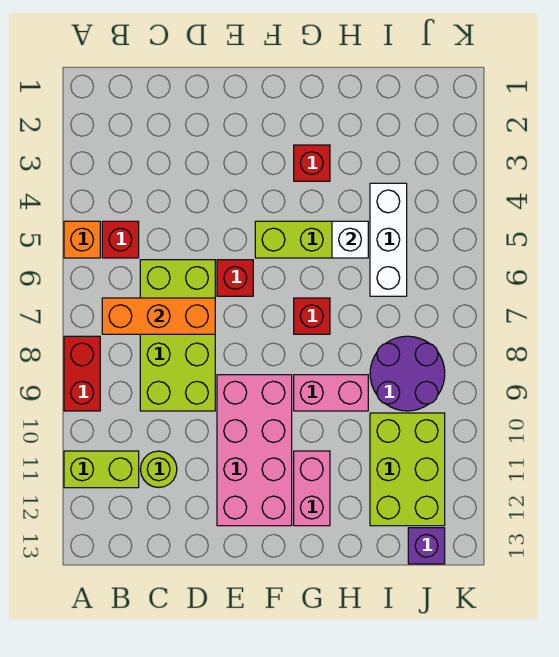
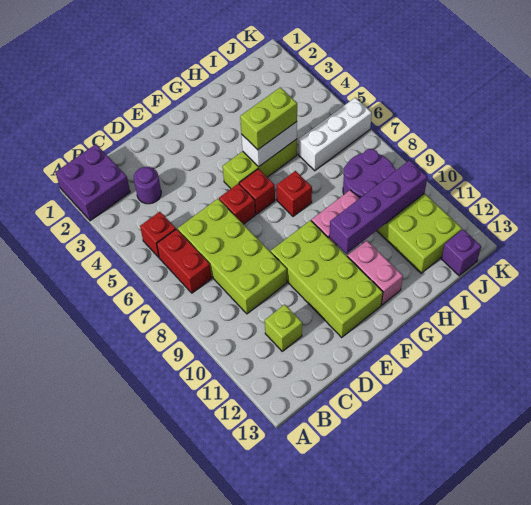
none -> purple 2x2 brick [55,144,130,221]
orange 1x1 brick [64,221,100,258] -> none
red 1x2 brick [64,336,100,411] -> red 1x2 brick moved to [157,229,212,293]
lime 1x2 brick [64,451,139,488] -> lime 1x2 brick moved to [240,87,297,150]
orange 1x3 brick [102,298,215,334] -> none
none -> purple 1x1 round brick [134,167,161,204]
lime 1x1 round brick [140,451,177,488] -> lime 1x1 brick [265,304,302,351]
pink 2x4 brick [217,375,292,526] -> lime 2x4 brick [271,220,383,337]
red 1x1 brick [294,145,330,181] -> red 1x1 brick moved to [239,169,275,214]
none -> purple 1x4 brick [329,160,427,254]
white 1x1 brick [332,221,368,258] -> white 1x2 brick [241,122,297,167]
white 1x3 brick [370,183,407,296] -> white 1x3 brick turned to [299,97,372,171]

